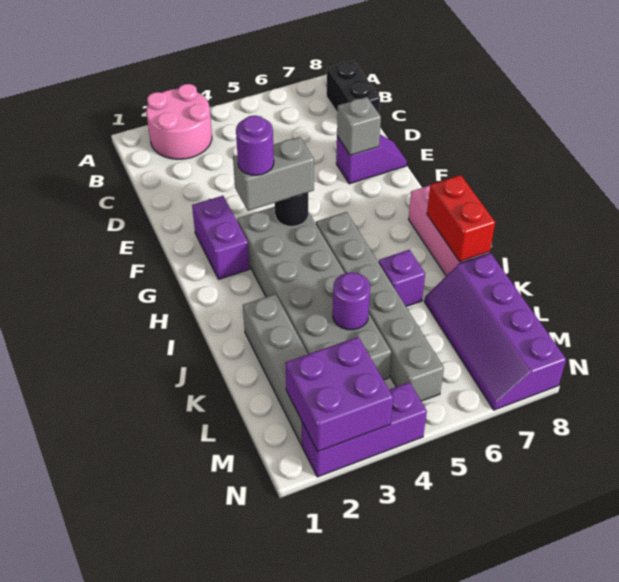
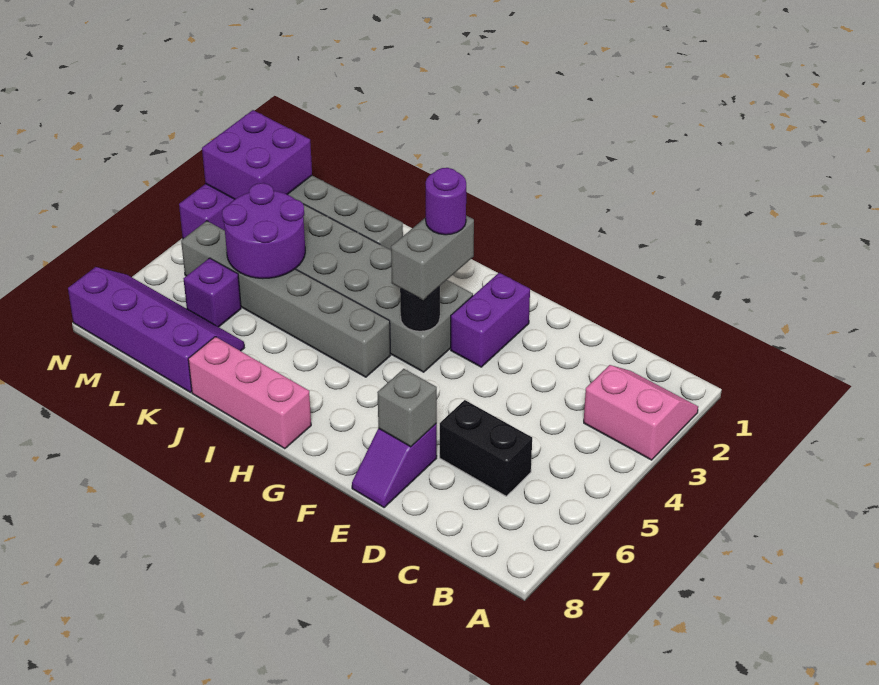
pink 2x2 round brick [146,84,212,159] -> pink 2x2 slope [584,365,698,460]
black 1x2 brick [327,61,380,113] -> black 1x2 brick moved to [440,400,532,496]
purple 1x2 brick [192,196,250,279] -> purple 1x2 brick turned to [451,273,530,367]
red 1x2 brick [427,175,495,262] -> none
purple 1x1 brick [378,250,425,306] -> purple 1x1 brick moved to [184,258,241,327]
purple 1x1 round brick [333,273,370,330] -> purple 2x2 round brick [222,183,305,279]

